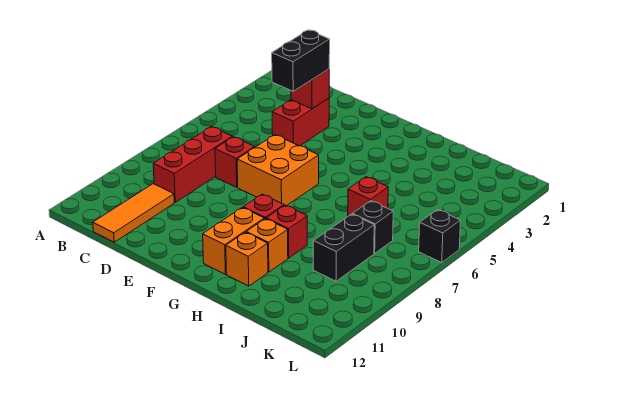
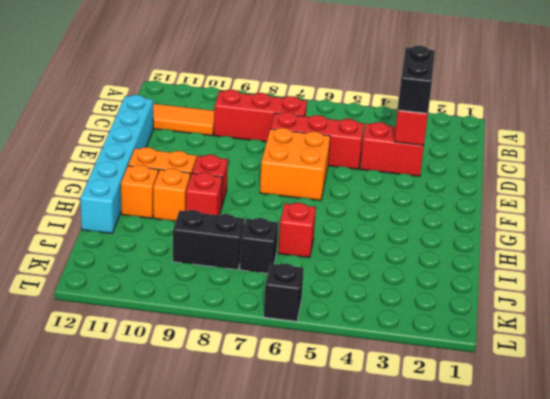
black 1x2 brick [272,30,330,91] -> black 1x2 brick turned to [398,46,435,113]
red 1x1 brick [215,137,255,187] -> red 1x3 brick [270,112,364,169]
none -> cyan 1x6 brick [80,95,154,233]

